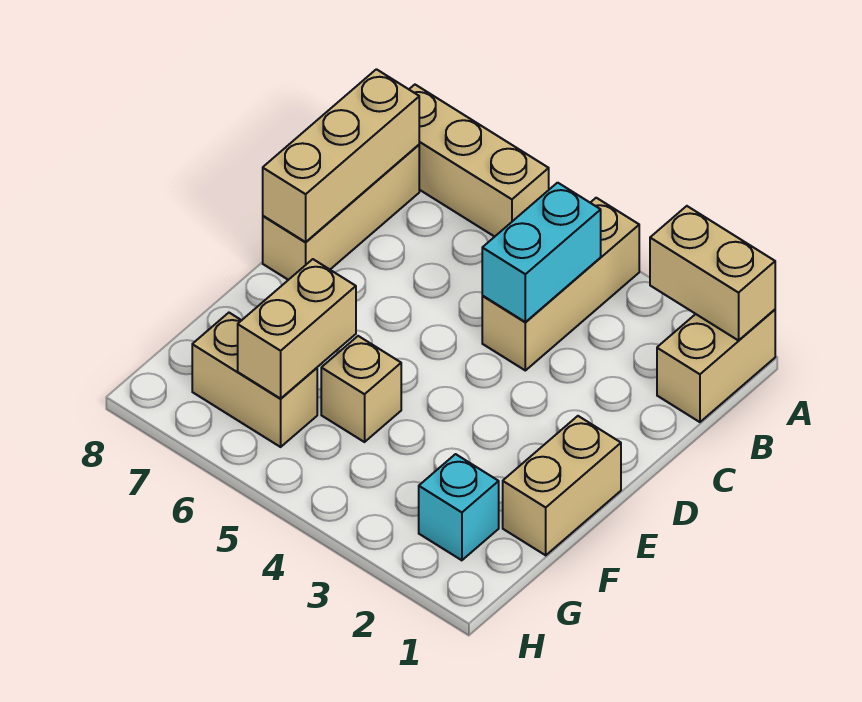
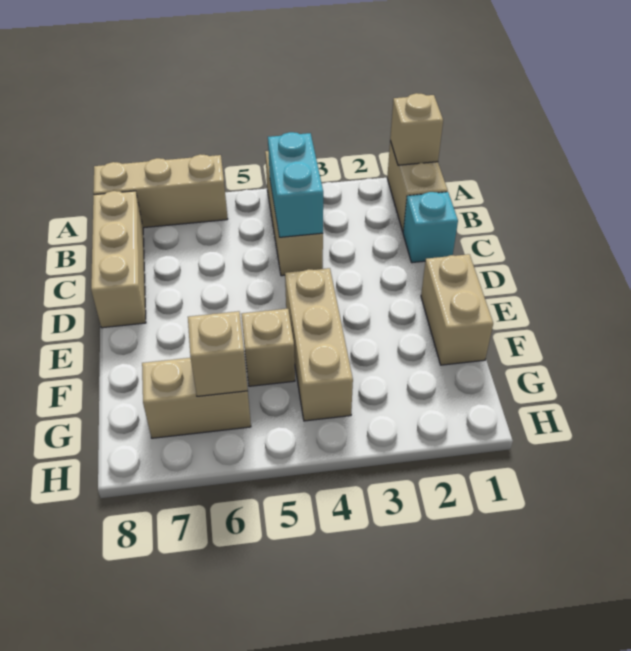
tan 1x2 brick [650,206,775,340] -> tan 1x1 brick [390,93,443,165]
tan 1x3 brick [263,69,419,242] -> tan 1x3 brick moved to [285,268,353,421]
tan 1x2 brick [238,259,356,399] -> tan 1x1 brick [188,311,248,396]
cyan 1x1 brick [419,454,499,560] -> cyan 1x1 brick moved to [403,192,458,263]

